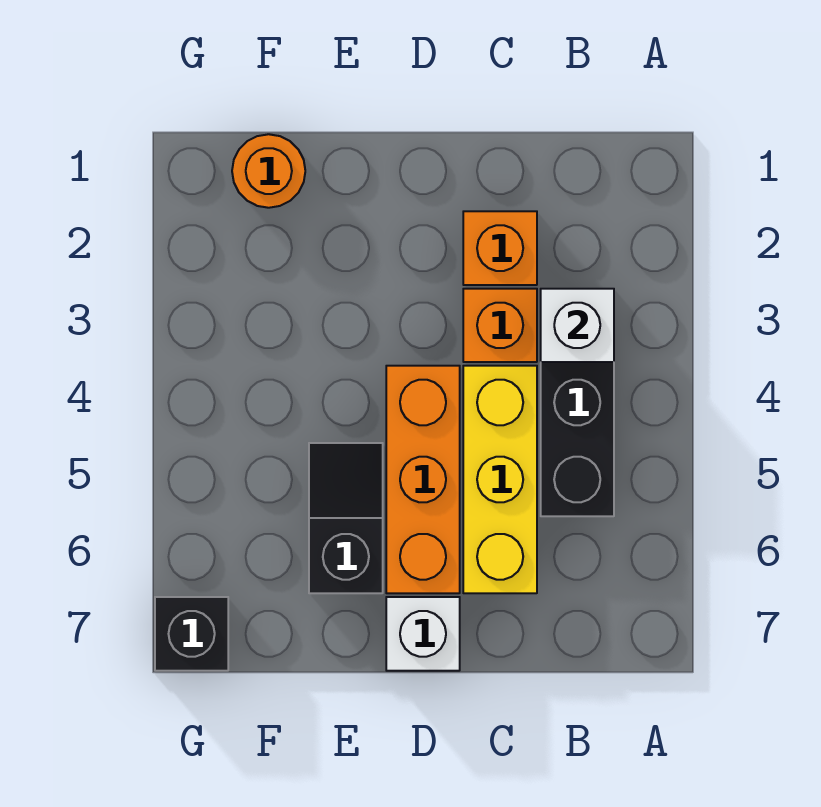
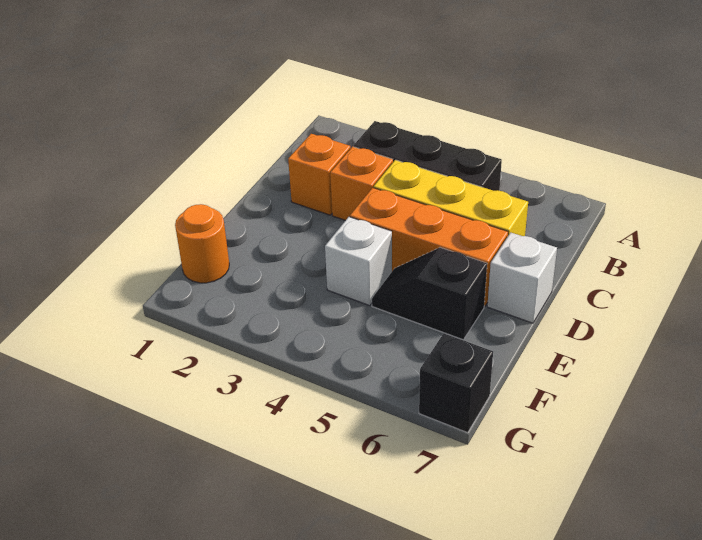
white 1x1 brick [541,289,614,362] -> white 1x1 brick moved to [325,217,392,306]

